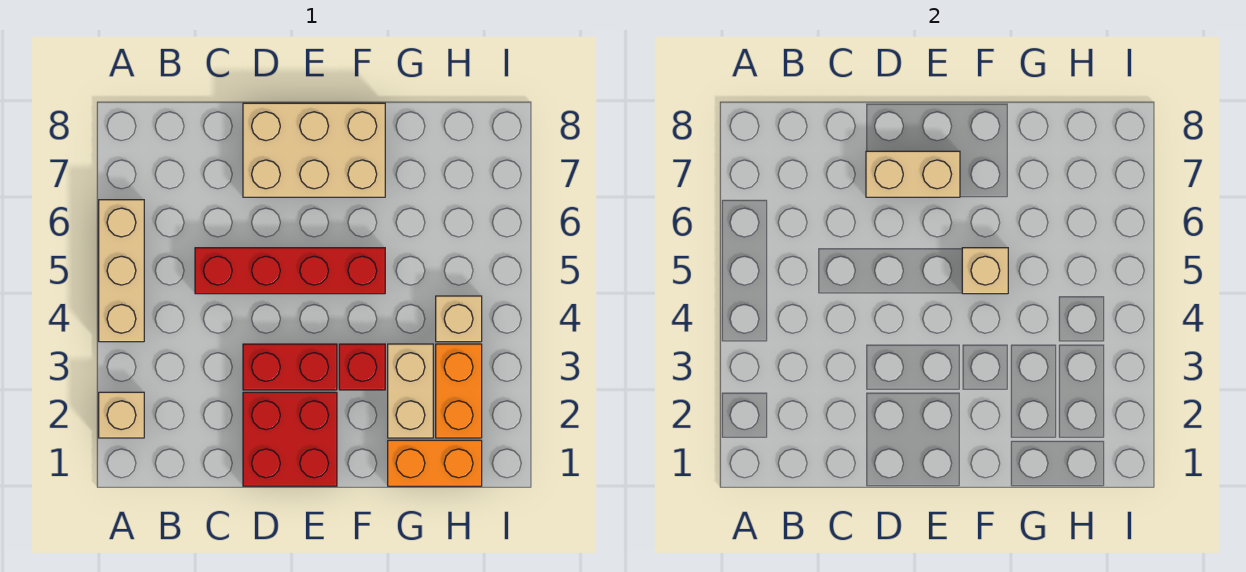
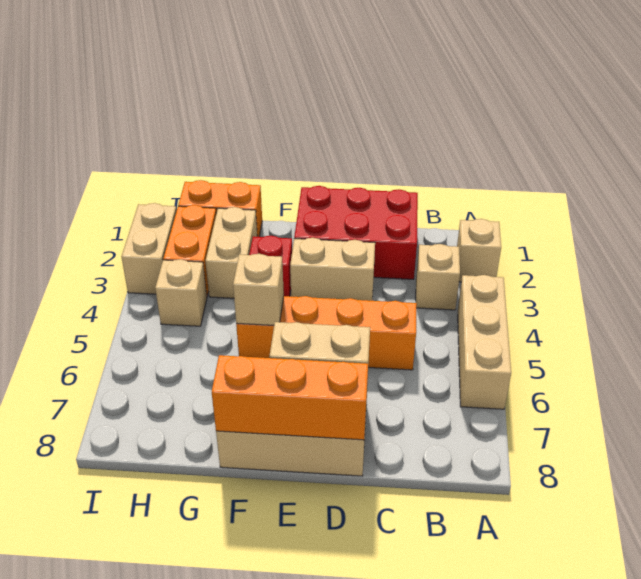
none -> tan 1x1 brick [416,244,460,310]
red 1x4 brick [195,248,385,294] -> orange 1x4 brick [236,296,417,370]
red 2x2 brick [243,392,337,486] -> red 2x3 brick [294,186,418,279]
red 1x2 brick [243,344,337,390] -> tan 1x2 brick [290,238,375,301]
none -> orange 1x3 brick [212,355,368,440]
none -> tan 1x2 brick [122,203,177,294]

